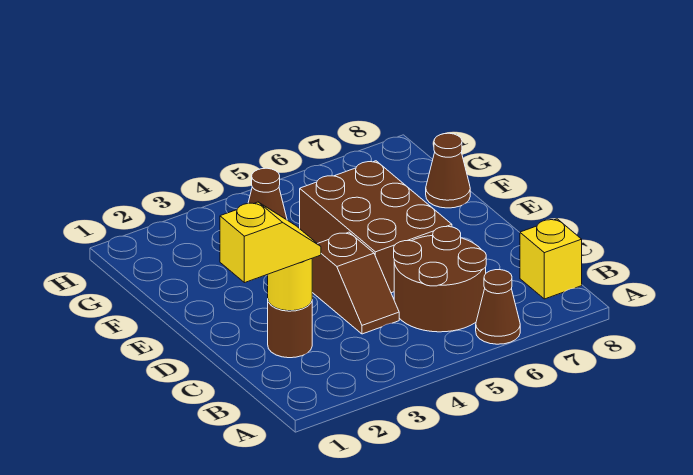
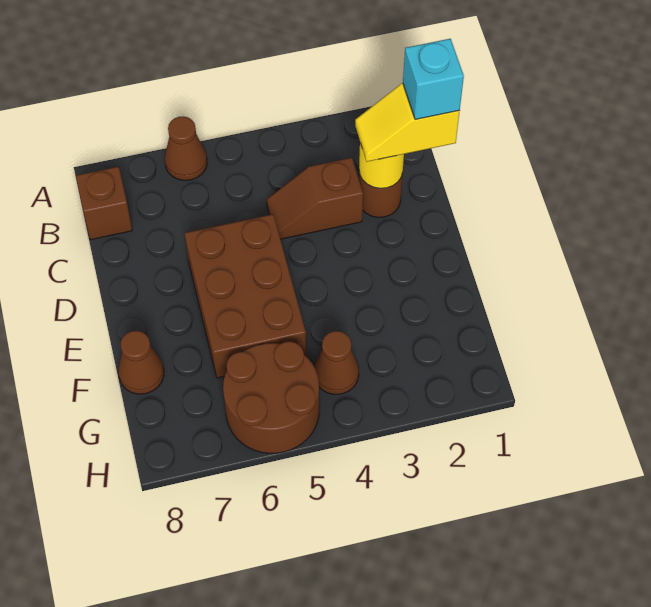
brown 2x2 round brick [394,226,486,332] -> brown 2x2 round brick moved to [223,341,319,453]
yellow 1x1 brick [520,219,582,299] -> brown 1x1 brick [76,167,132,240]
none -> cyan 1x1 brick [403,39,464,120]
brown 1x2 slope [312,232,399,334] -> brown 1x2 slope turned to [267,158,363,239]

